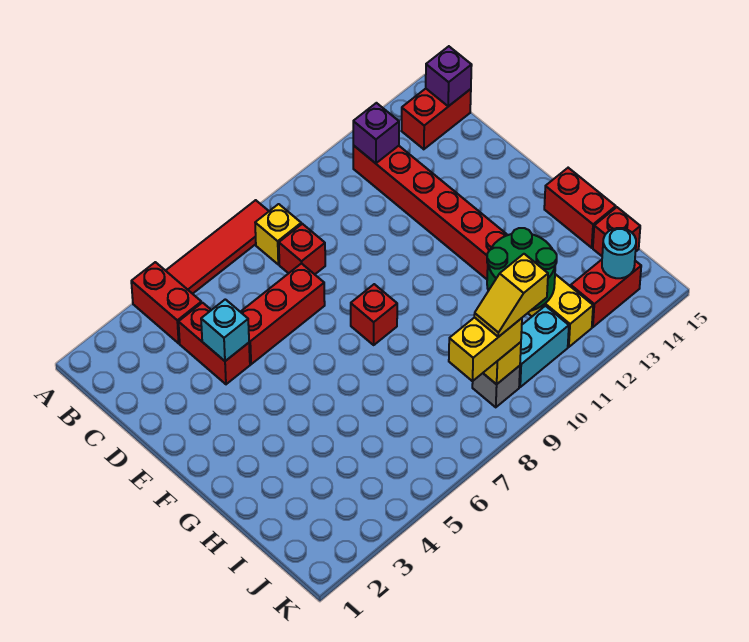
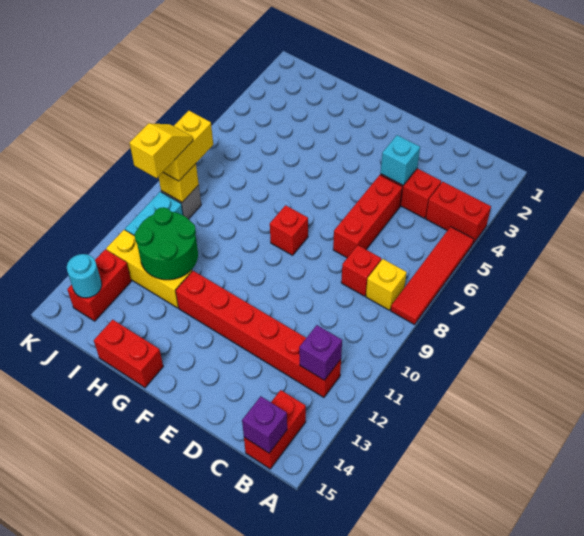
red 1x1 brick [593,207,640,256] -> none

